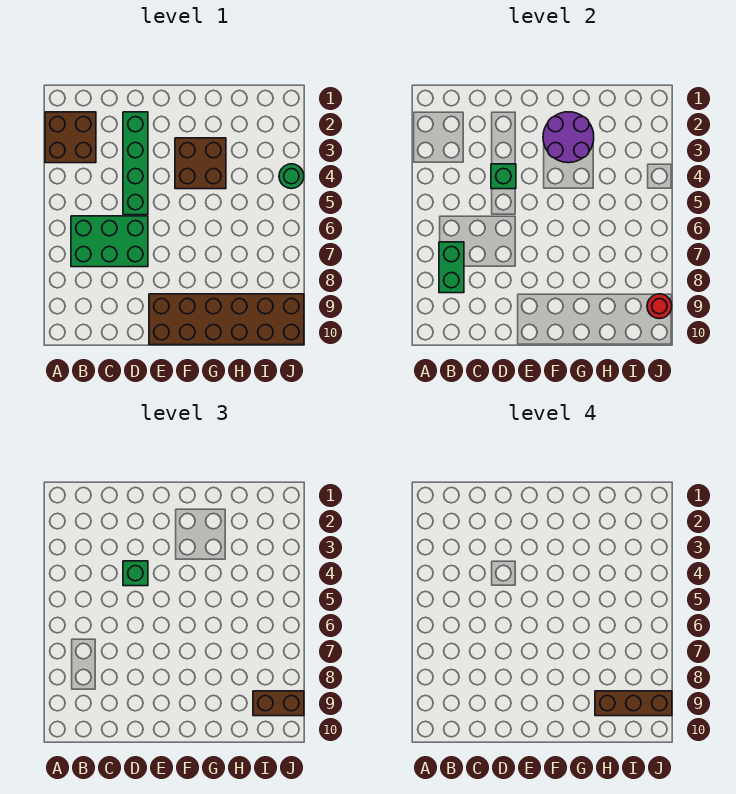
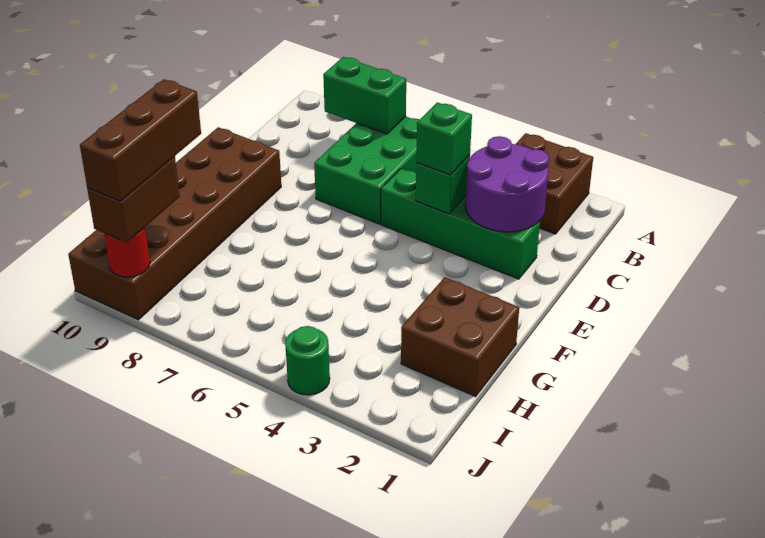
purple 2x2 round brick [543,112,594,163] -> purple 2x2 round brick moved to [465,136,549,232]
brown 2x2 brick [175,138,226,189] -> brown 2x2 brick moved to [401,277,519,396]

